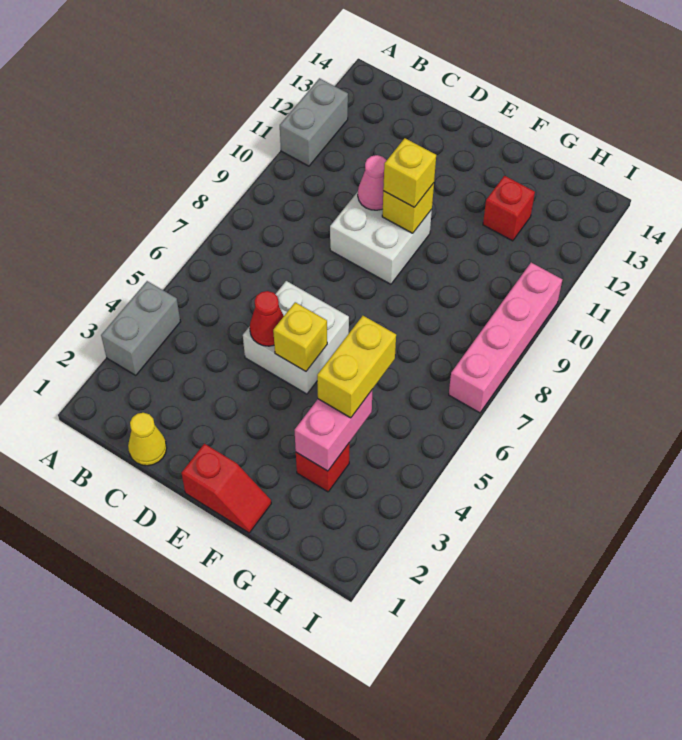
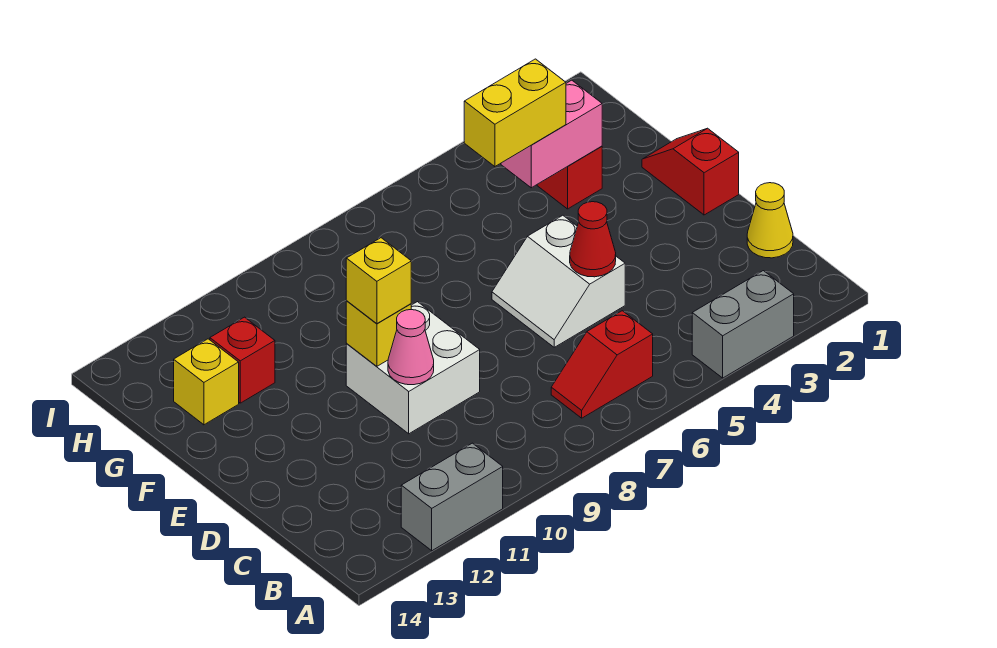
none -> red 1x2 slope [551,311,653,418]
white 2x2 brick [243,281,349,394] -> white 2x2 slope [492,215,625,347]
yellow 1x1 brick [273,302,327,371] -> yellow 1x1 brick moved to [174,339,239,425]
pink 1x4 brick [449,263,562,413] -> none

